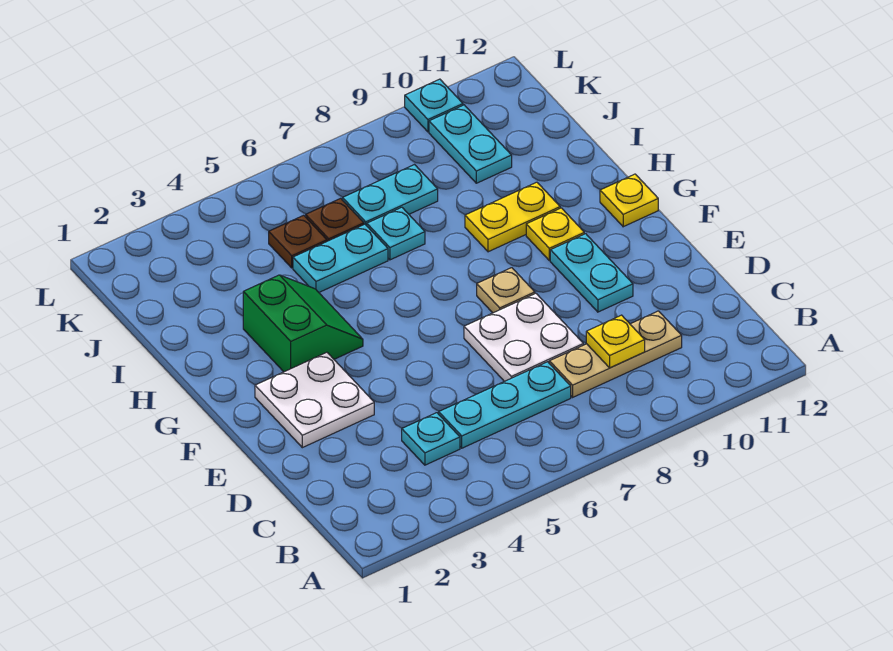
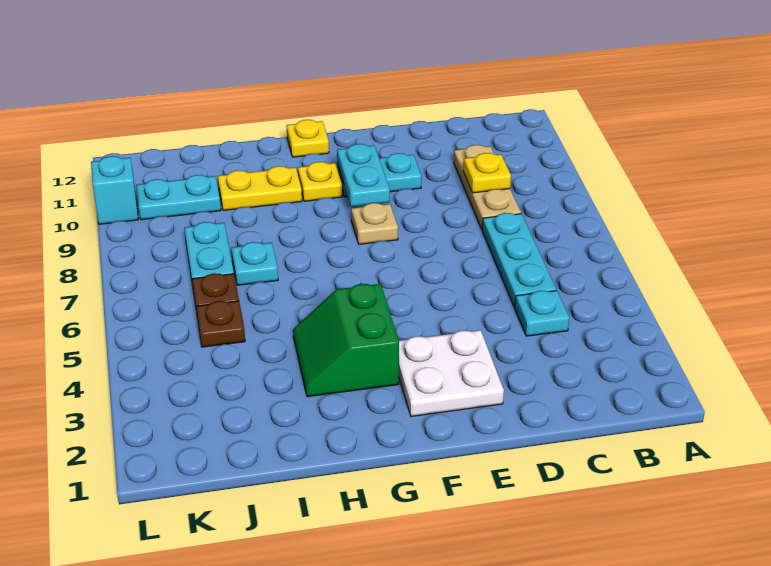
white 2x2 plate [464,293,583,381] -> none
green 2x2 slope [243,275,363,372] -> green 2x2 slope turned to [293,284,399,397]
yellow 1x2 plate [465,182,560,252] -> yellow 1x2 plate turned to [218,166,302,210]
cyan 1x2 plate [293,224,388,292] -> cyan 1x2 plate moved to [337,144,390,207]
cyan 1x1 plate [405,79,463,132] -> cyan 1x1 brick [91,156,138,224]

